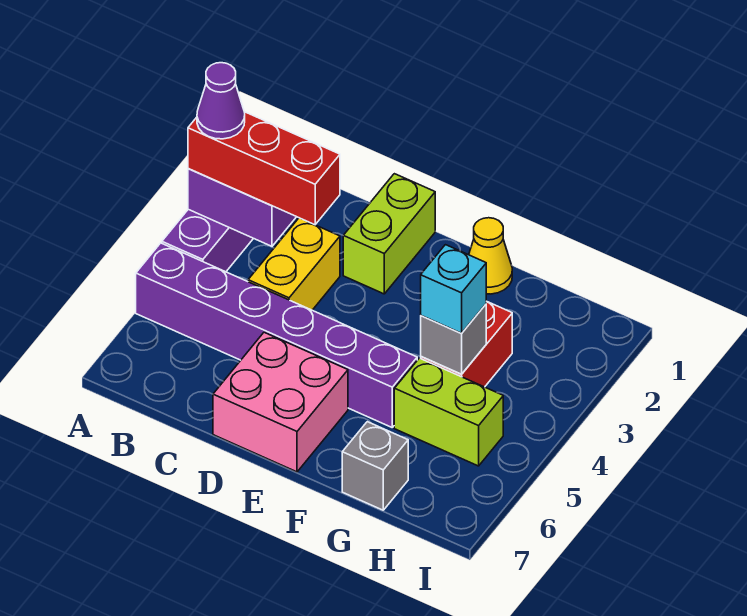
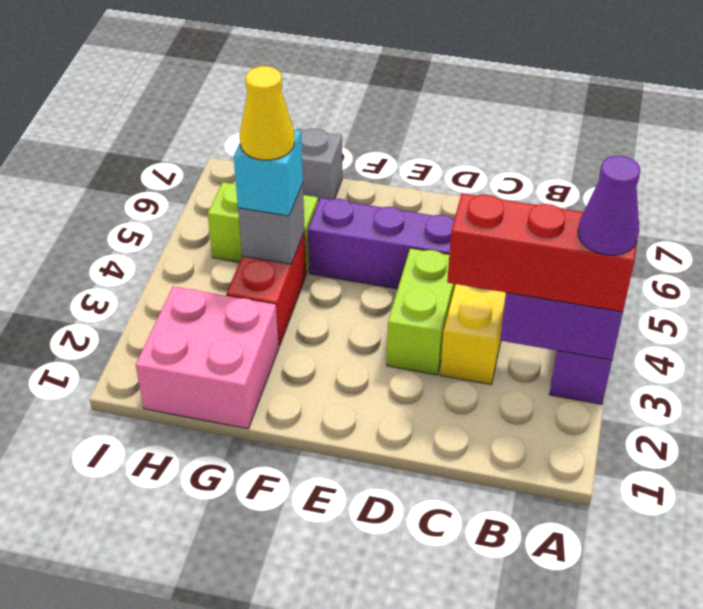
lime 1x2 brick [343,174,435,294] -> lime 1x2 brick moved to [387,248,455,375]
pink 2x2 brick [213,332,348,472] -> pink 2x2 brick moved to [136,287,279,429]
yellow 1x1 cone [469,218,512,294] -> yellow 1x1 cone moved to [240,66,295,160]

